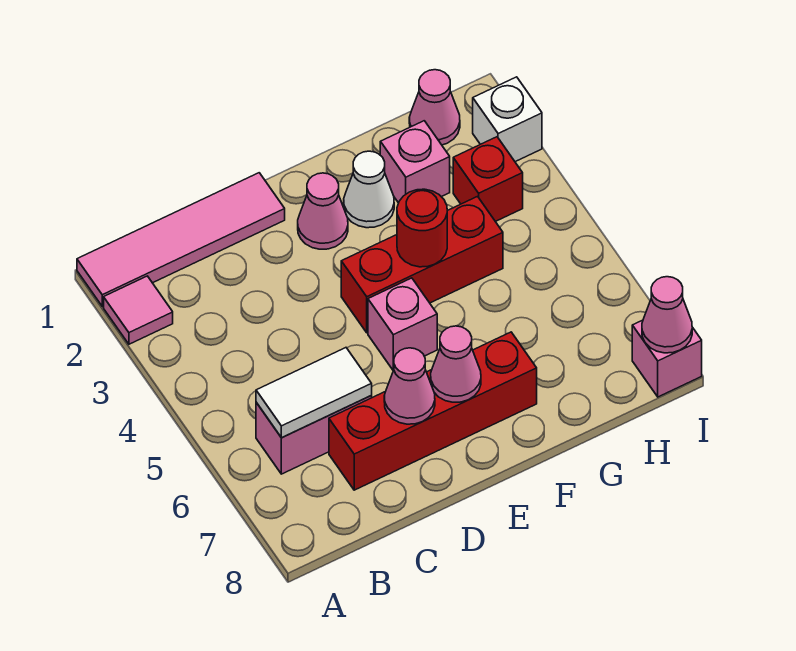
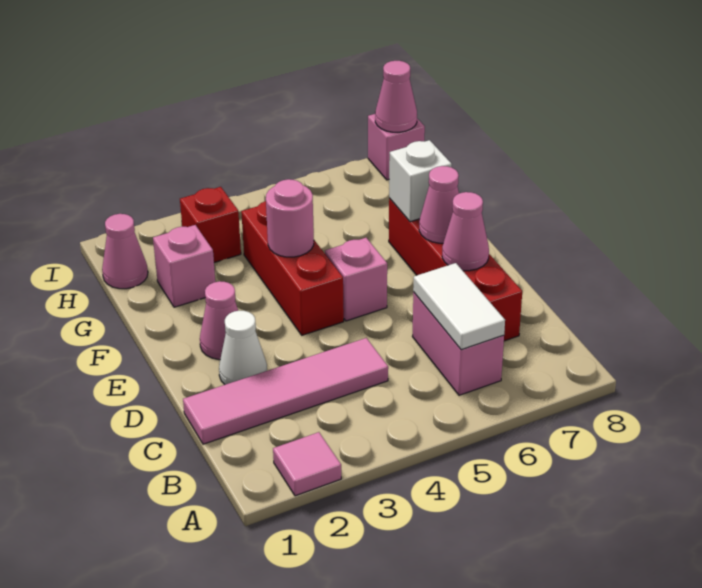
pink 1x4 tile [77,173,285,306] -> pink 1x4 tile turned to [183,338,388,444]
white 1x1 cone [344,151,394,228] -> white 1x1 cone moved to [219,311,267,385]
red 1x1 round brick [397,189,447,267] -> pink 1x1 round brick [266,179,314,257]
white 1x1 brick [473,77,542,162] -> white 1x1 brick moved to [389,140,452,222]

